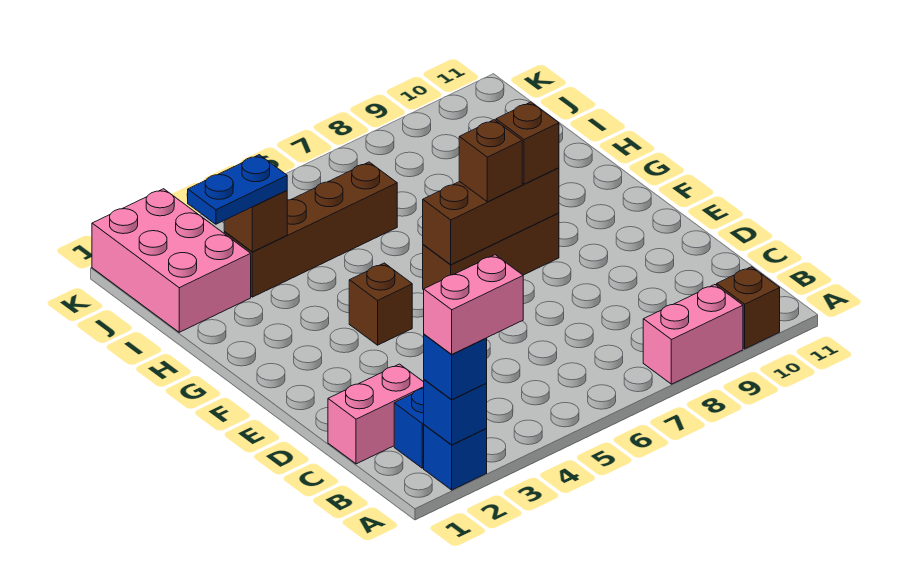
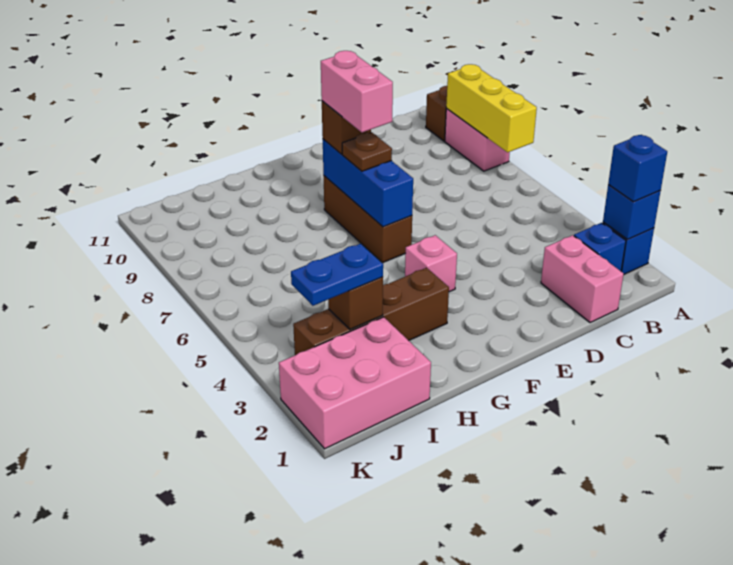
pink 1x2 brick [424,255,523,354] -> pink 1x2 brick moved to [321,51,393,132]
none -> yellow 1x3 brick [446,64,537,152]
brown 1x1 brick [349,263,412,345] -> pink 1x1 brick [405,235,457,292]
brown 1x3 brick [423,168,559,265] -> blue 1x3 brick [323,139,413,227]
brown 1x1 brick [459,120,522,202] -> brown 1x1 plate [342,132,392,171]
blue 1x2 plate [188,155,287,224] -> blue 1x2 plate turned to [291,244,383,306]
brown 1x4 brick [224,162,397,297] -> brown 1x4 brick turned to [293,268,449,355]

